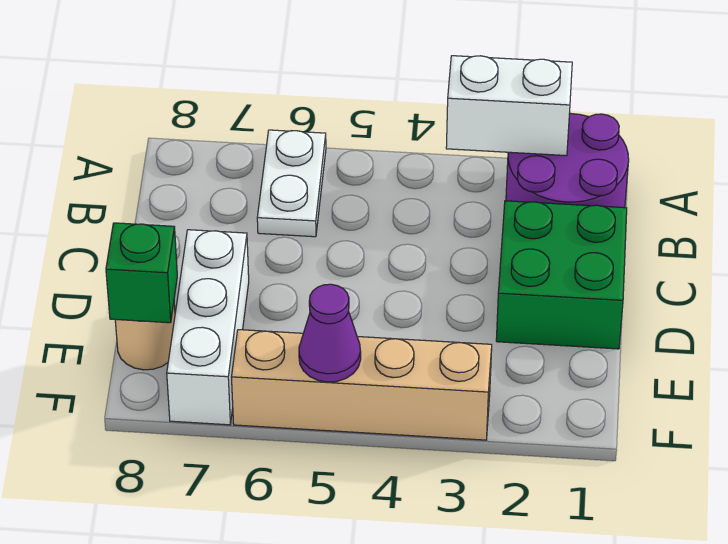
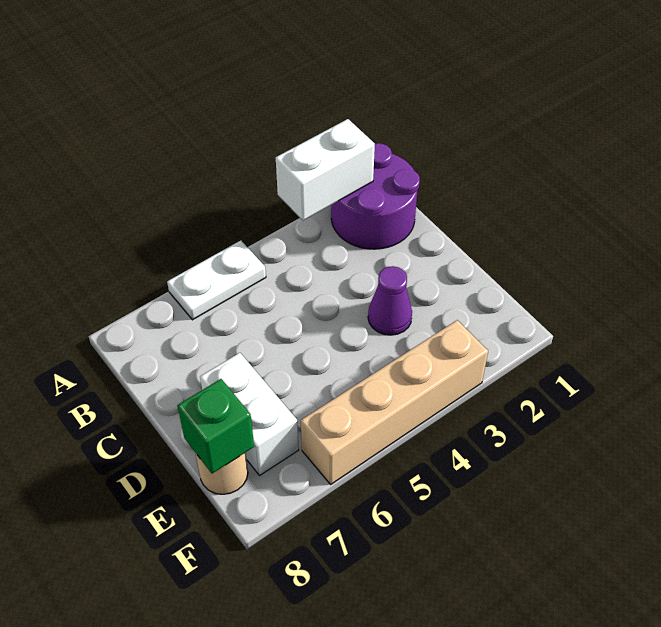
white 1x2 plate [257,130,326,237] -> white 1x2 plate turned to [167,241,266,320]
green 2x2 brick [496,201,627,349] -> none
white 1x3 brick [167,230,249,425] -> white 1x2 brick [200,353,299,475]
purple 1x1 cone [299,284,361,382] -> purple 1x1 cone moved to [368,266,412,335]

